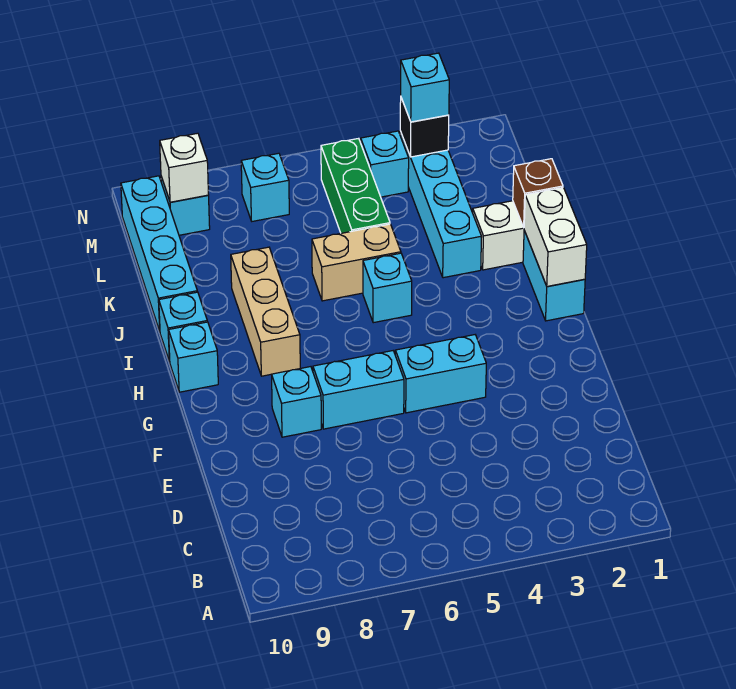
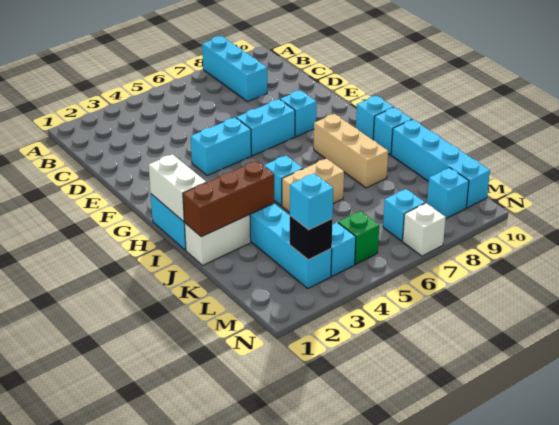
none -> cyan 1x3 brick [202,36,267,102]
brown 1x1 brick [513,159,563,227] -> brown 1x3 brick [183,161,274,237]
green 1x3 brick [321,138,390,233] -> green 1x1 brick [338,211,379,264]
white 1x1 brick [160,133,209,202] -> white 1x1 brick moved to [403,203,446,256]

